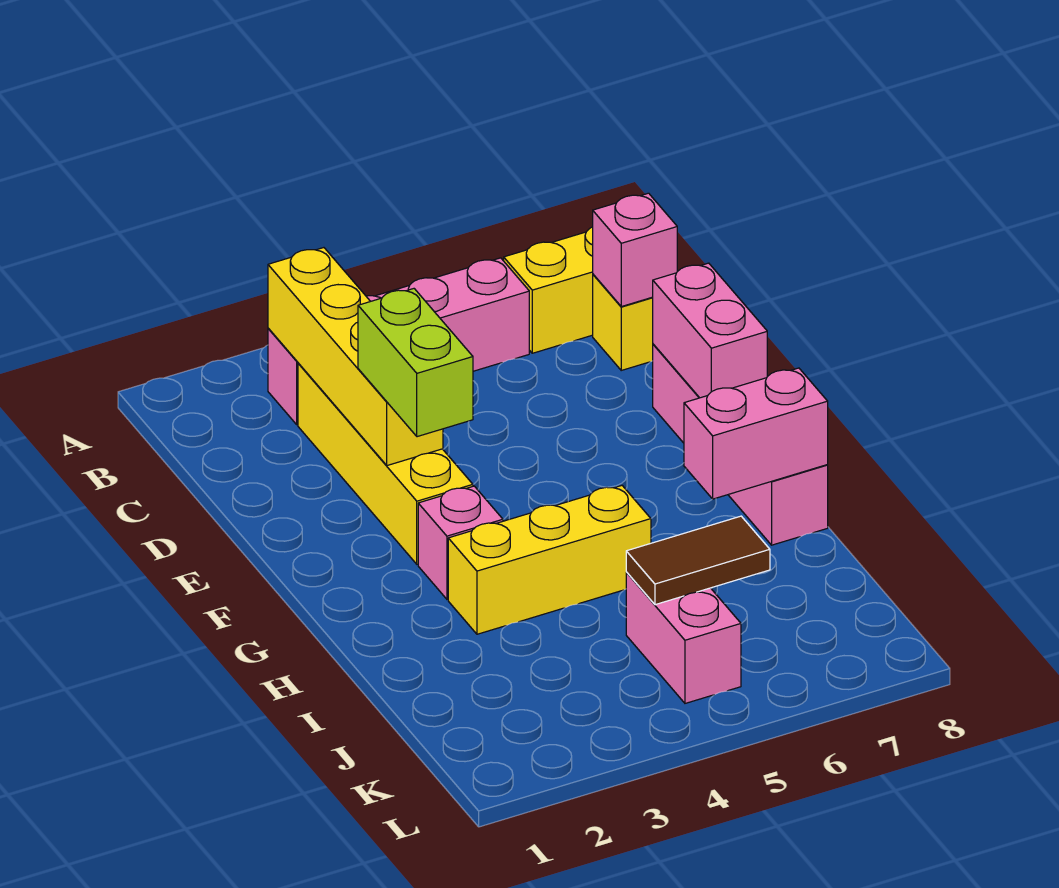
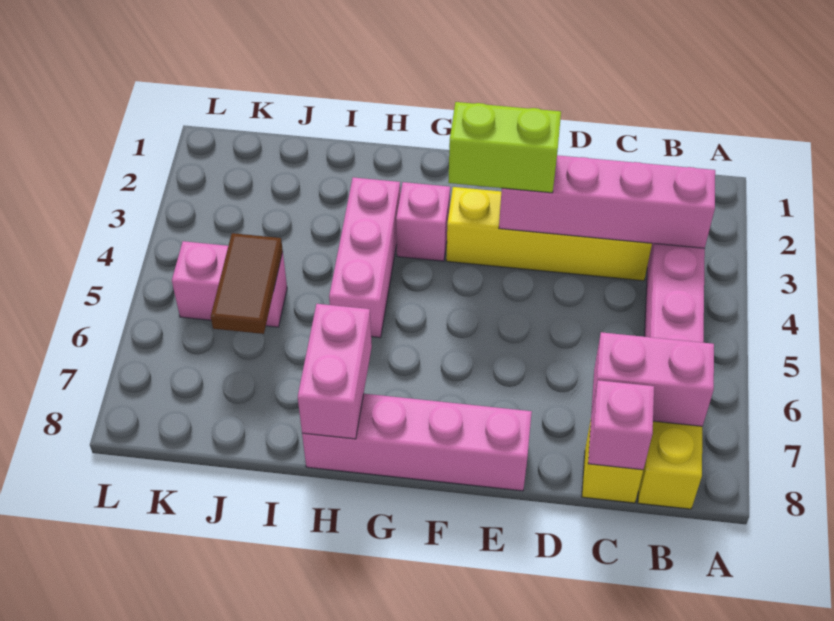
yellow 1x4 brick [268,248,443,466] -> pink 1x4 brick [499,155,715,248]
pink 1x2 brick [653,263,767,398] -> pink 1x2 brick moved to [591,332,714,426]
yellow 1x3 brick [448,486,651,634] -> pink 1x3 brick [329,177,400,338]

